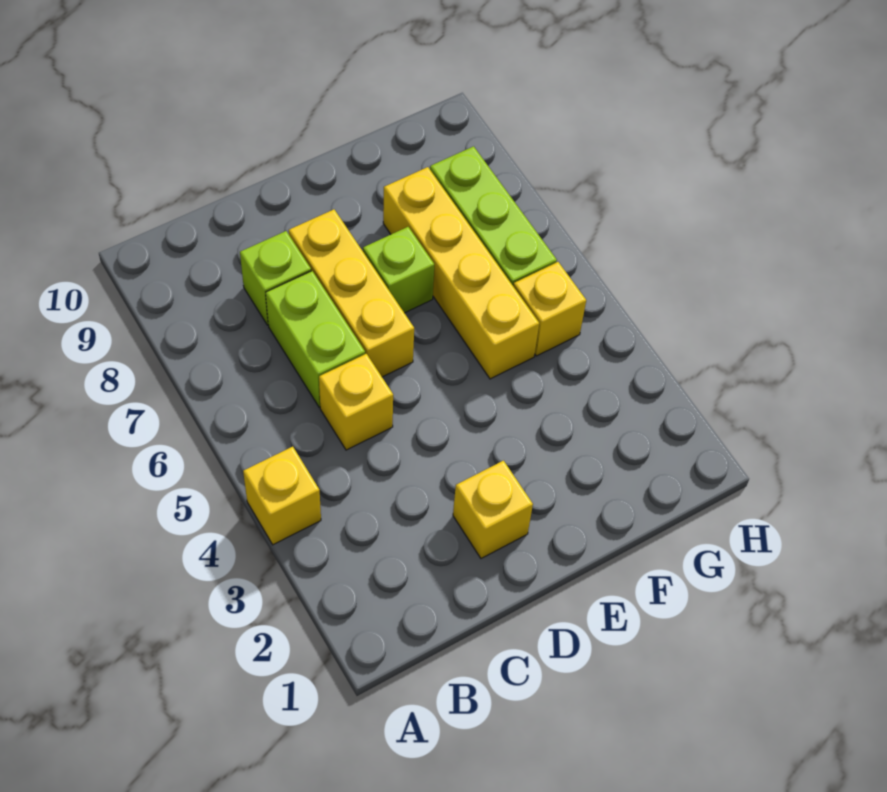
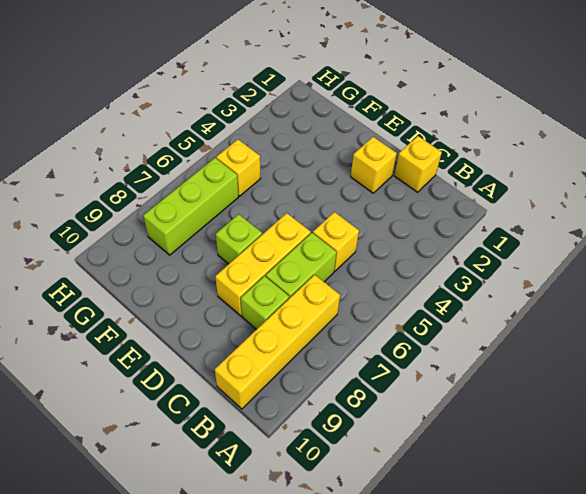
yellow 1x1 brick [243,447,321,545] -> yellow 1x1 brick moved to [394,136,442,192]
yellow 1x4 brick [383,167,539,379] -> yellow 1x4 brick moved to [215,275,340,409]

